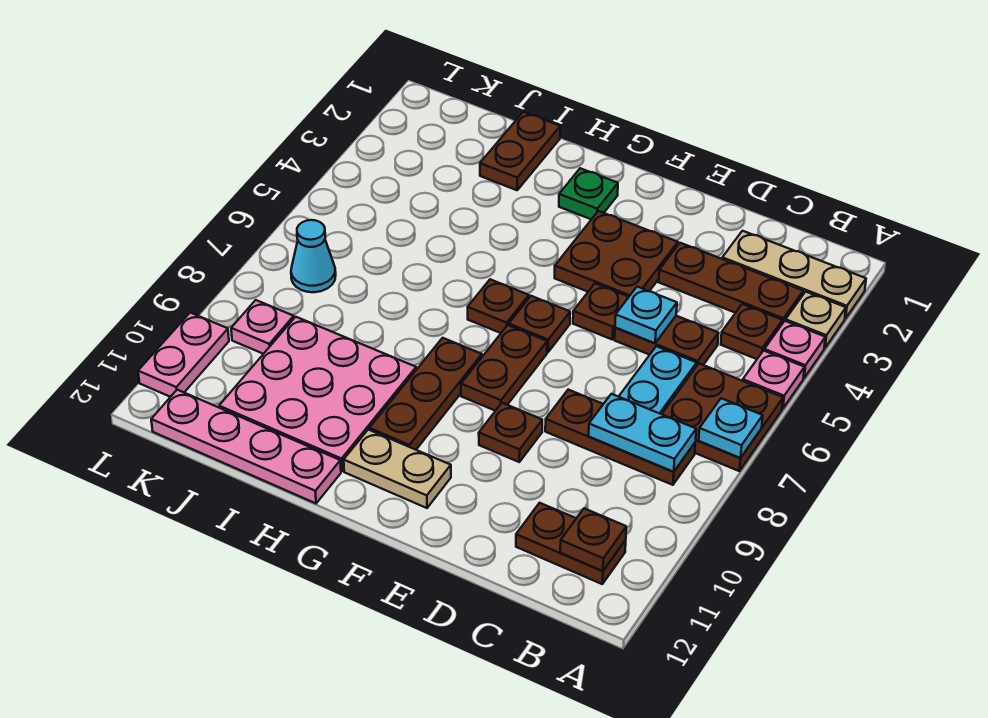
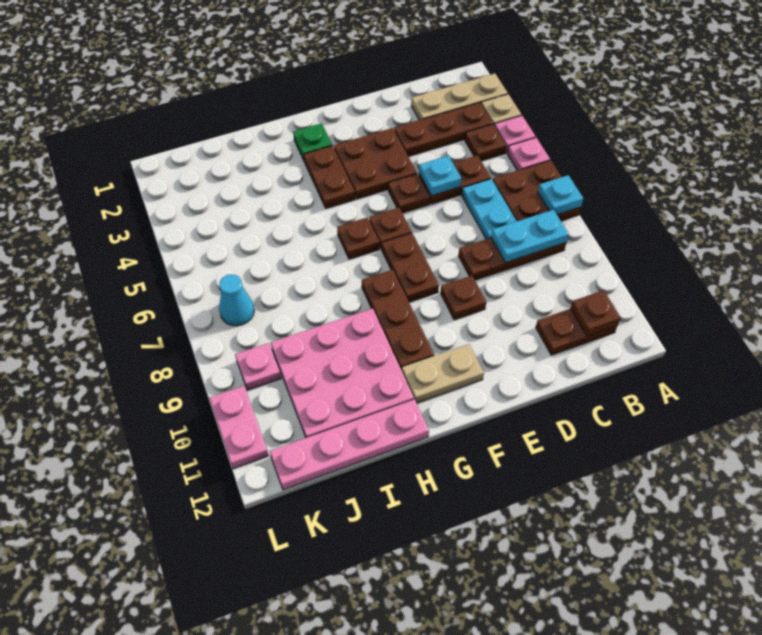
brown 1x2 plate [480,112,560,190] -> brown 1x2 plate moved to [304,146,355,208]

